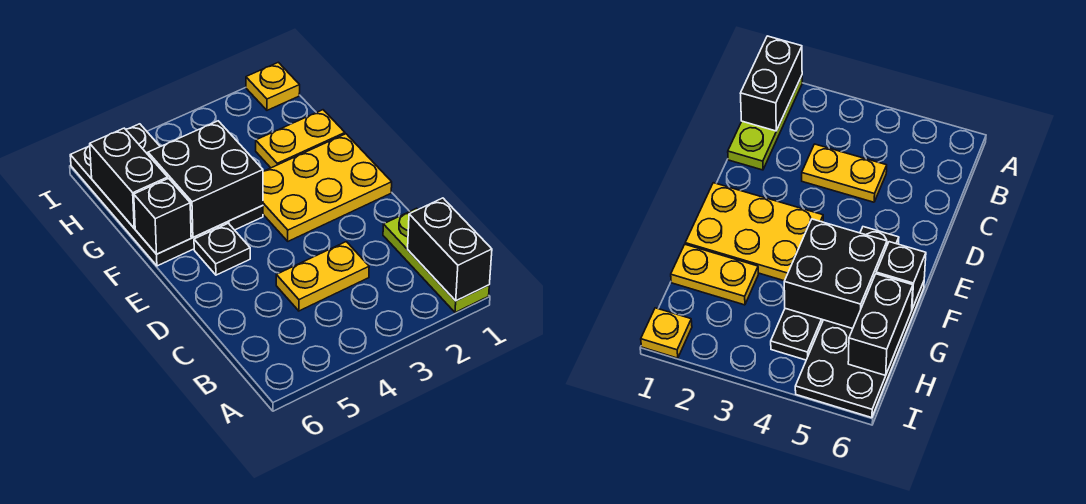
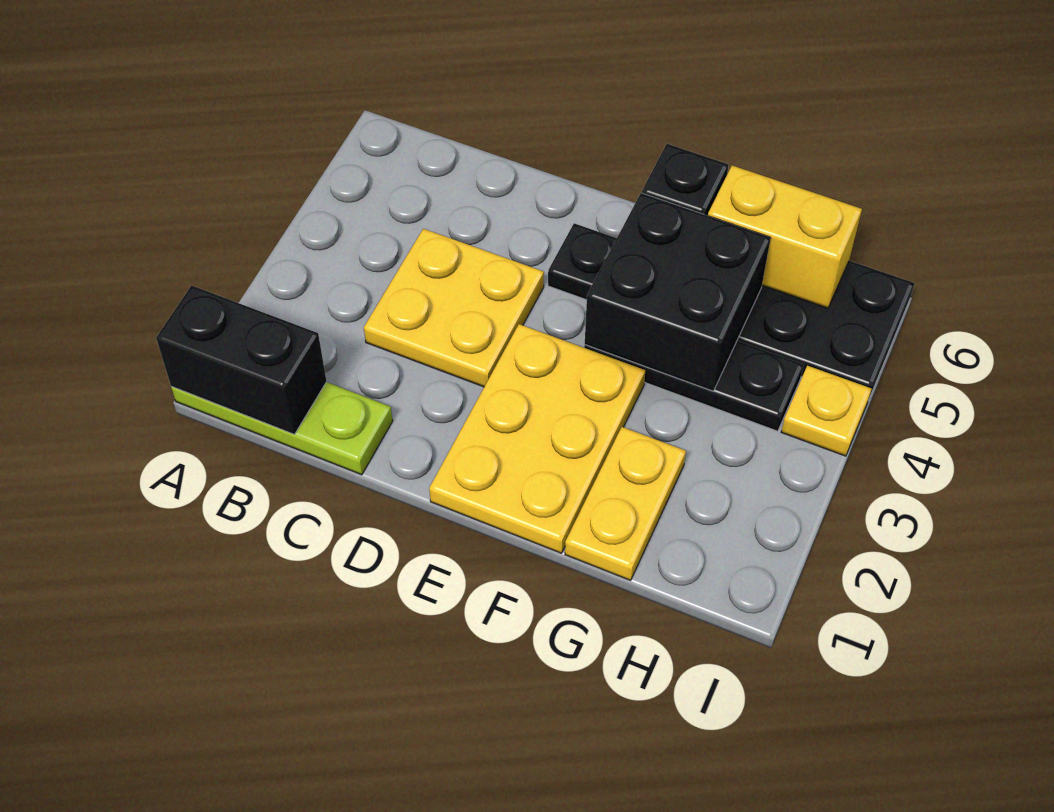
yellow 1x2 plate [276,242,369,311] -> yellow 2x2 plate [364,229,544,387]
black 1x2 brick [90,128,168,228] -> yellow 1x2 brick [708,166,862,308]
yellow 1x1 plate [246,62,300,110] -> yellow 1x1 plate moved to [781,366,872,456]

